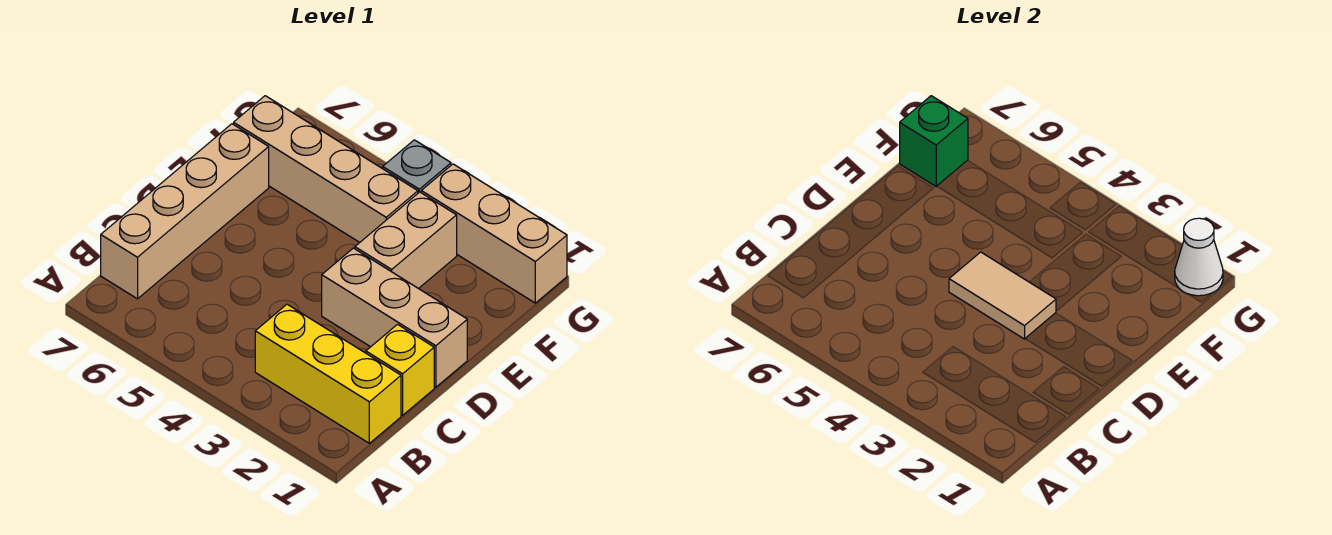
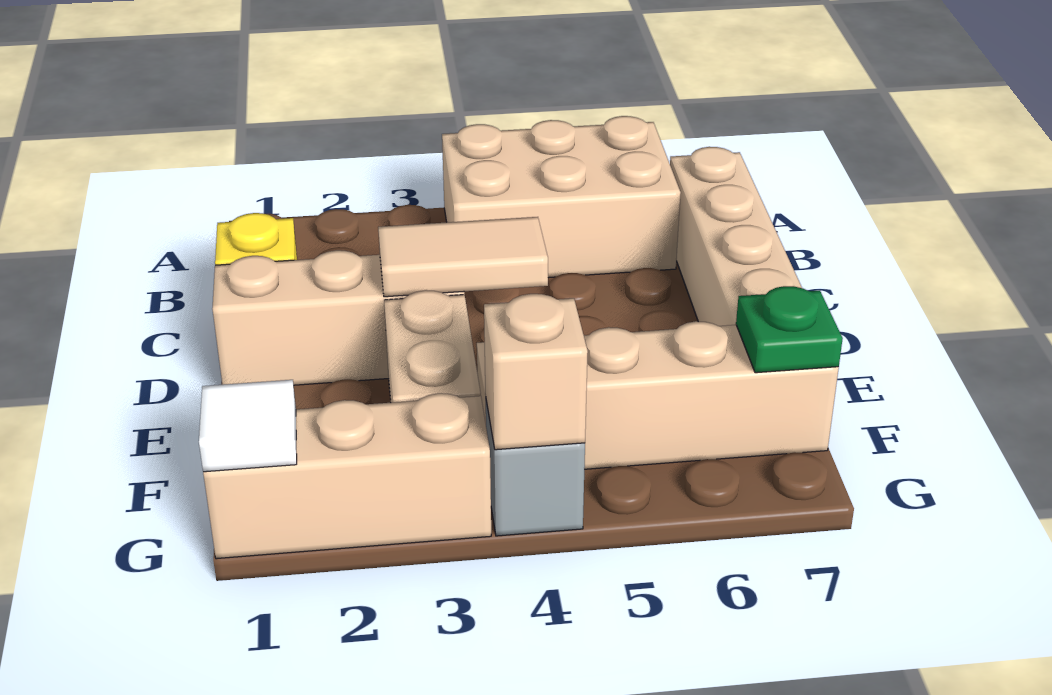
none -> tan 2x3 brick [442,116,681,278]
yellow 1x3 brick [255,304,401,443] -> none
green 1x1 brick [900,96,968,186] -> green 1x1 plate [736,286,843,373]
white 1x1 cone [1175,218,1223,296] -> white 1x1 tile [199,380,297,472]
none -> tan 1x1 brick [484,294,588,450]

